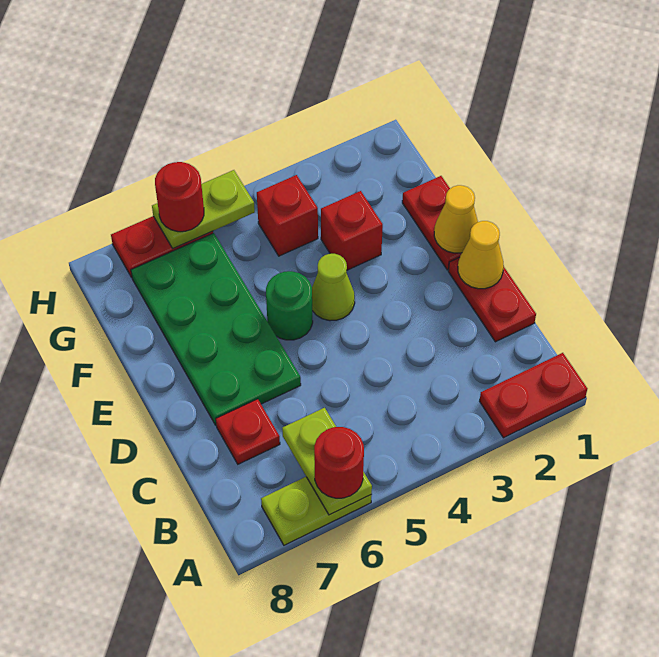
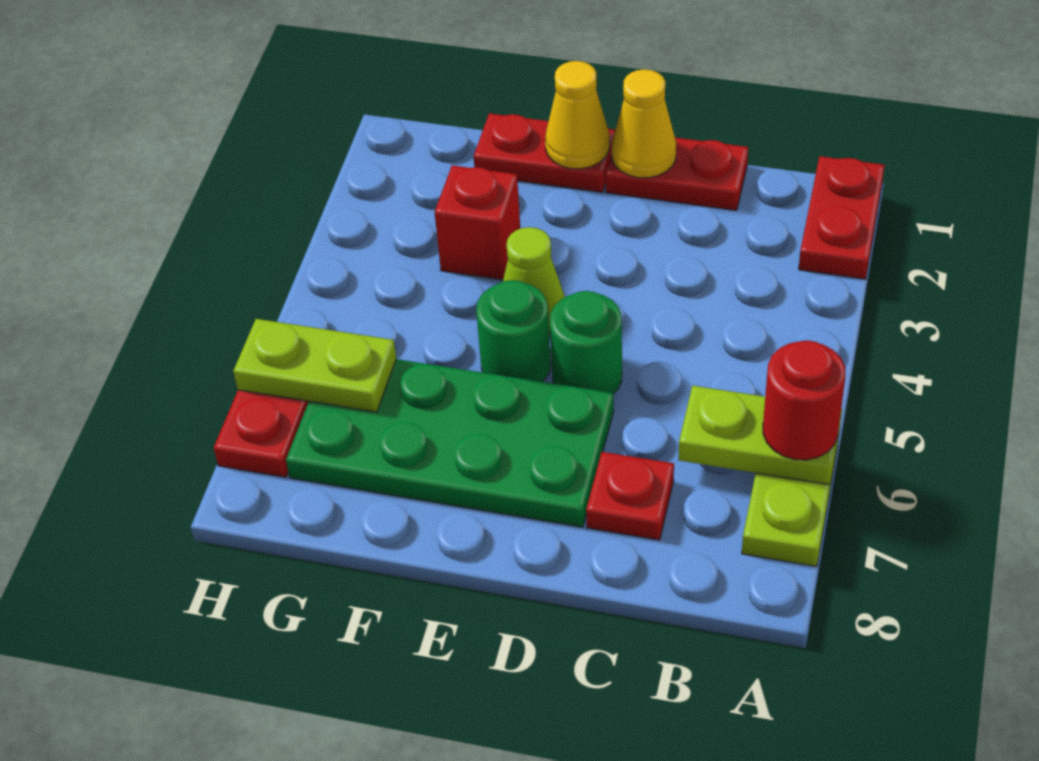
none -> green 1x1 round brick [550,291,622,393]
red 1x1 brick [257,175,318,256] -> none
lime 1x2 plate [152,170,255,249] -> lime 1x2 plate turned to [233,319,396,412]
red 1x1 round brick [155,162,204,232] -> none

